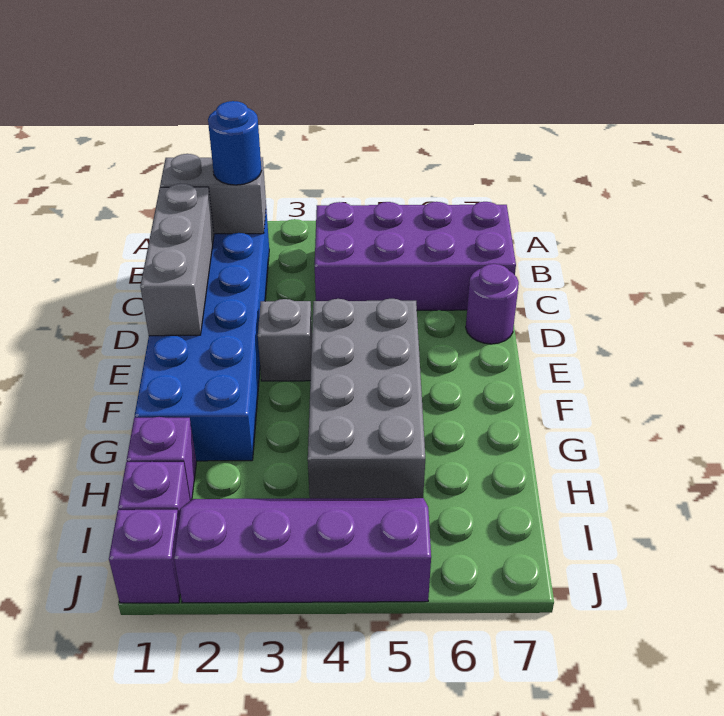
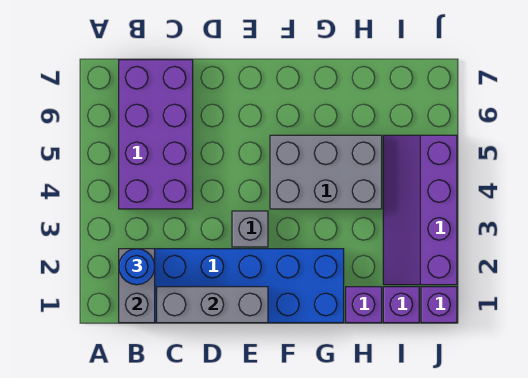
purple 1x1 round brick [466,264,519,344] -> none
grey 2x4 brick [308,299,425,498] -> grey 2x3 brick [270,135,382,209]

